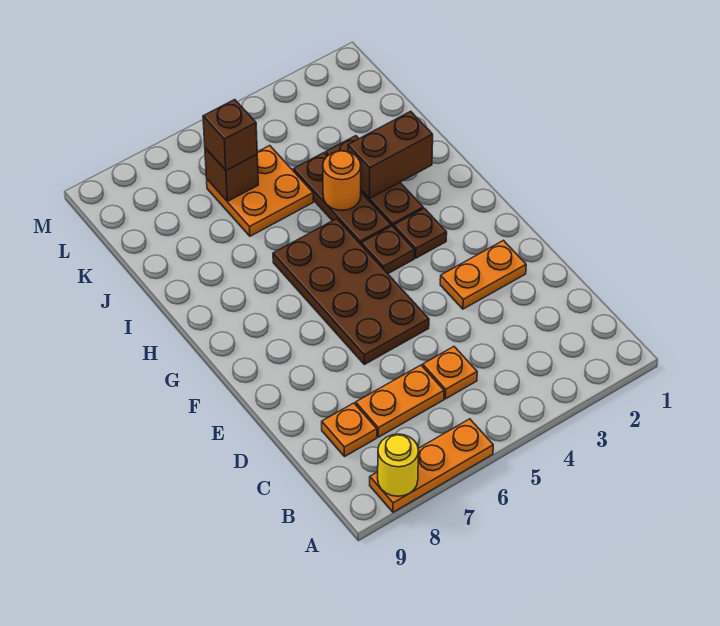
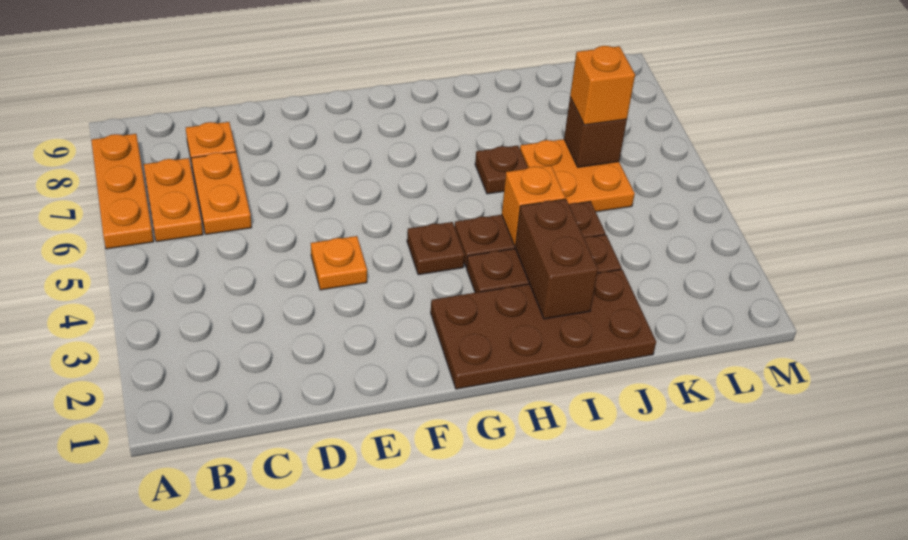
yellow 1x1 round brick [378,434,419,496] -> none
orange 1x1 plate [423,347,477,399] -> orange 1x1 plate moved to [311,236,367,290]
orange 1x2 plate [440,240,526,309] -> orange 1x2 plate moved to [144,158,203,242]
brown 2x4 plate [273,219,429,364] -> brown 2x4 plate moved to [431,269,656,389]
brown 1x1 plate [394,208,447,258] -> brown 1x1 plate moved to [475,146,528,194]
orange 1x1 round brick [323,151,361,210] -> orange 1x1 brick [502,166,566,246]
brown 1x1 brick [203,100,257,170] -> orange 1x1 brick [570,46,635,125]

